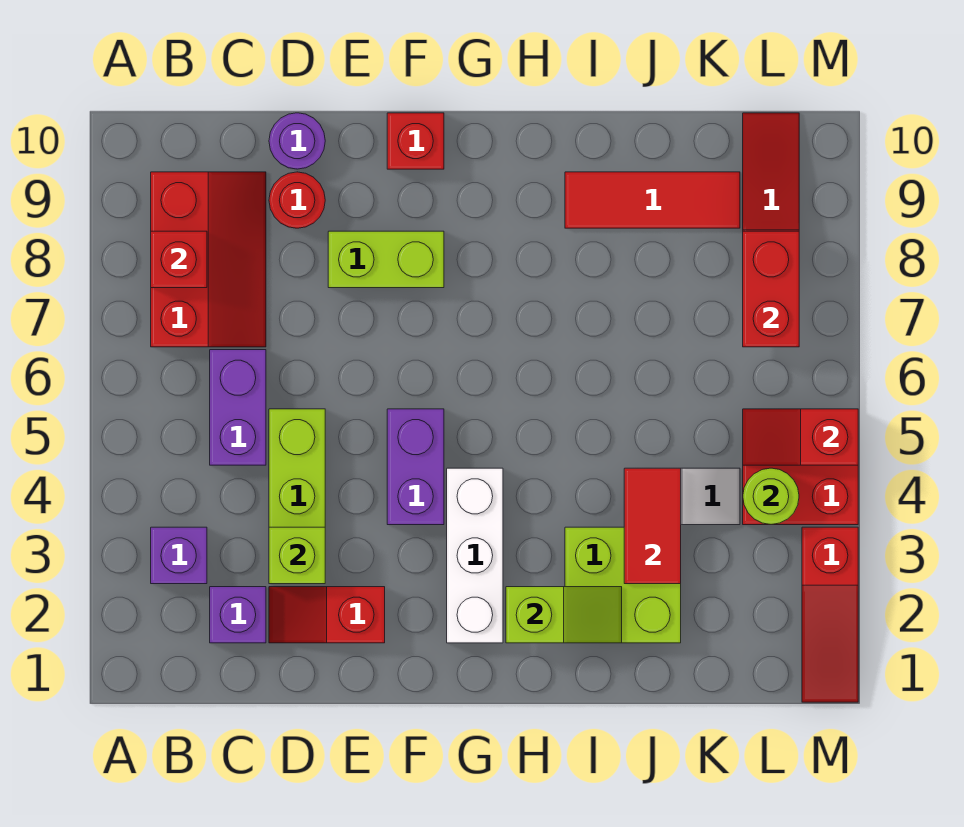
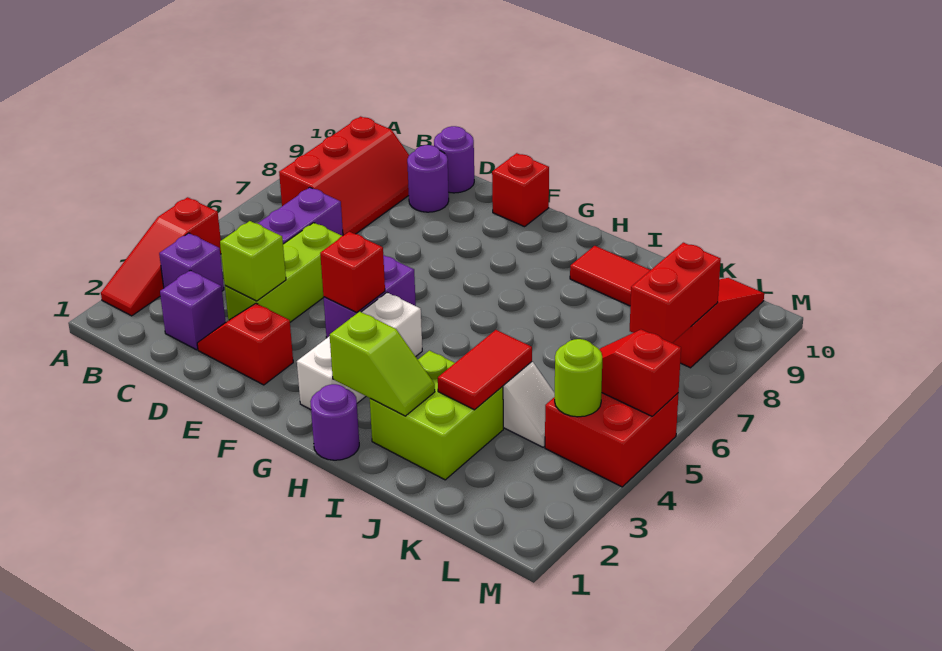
red 1x1 brick [151,231,207,288] -> red 1x1 brick moved to [320,232,385,313]
red 1x1 round brick [269,172,325,228] -> purple 1x1 round brick [407,145,449,212]
lime 1x2 brick [328,231,444,288] -> none
none -> purple 1x1 round brick [310,384,359,460]
red 1x3 slope [802,527,858,702] -> red 1x3 slope moved to [101,197,221,316]

